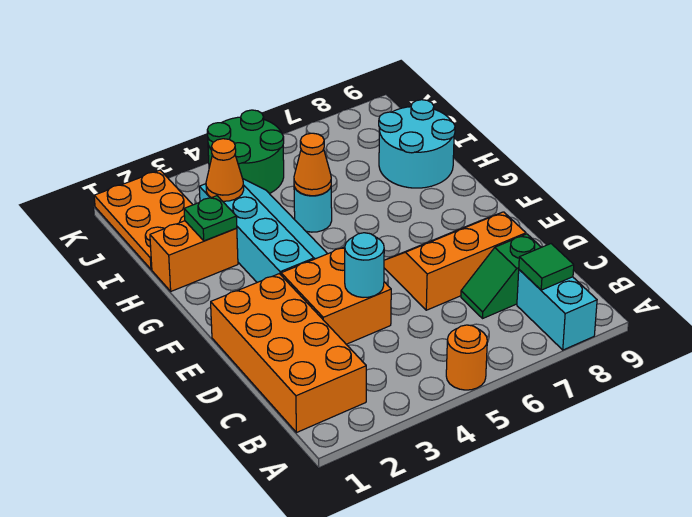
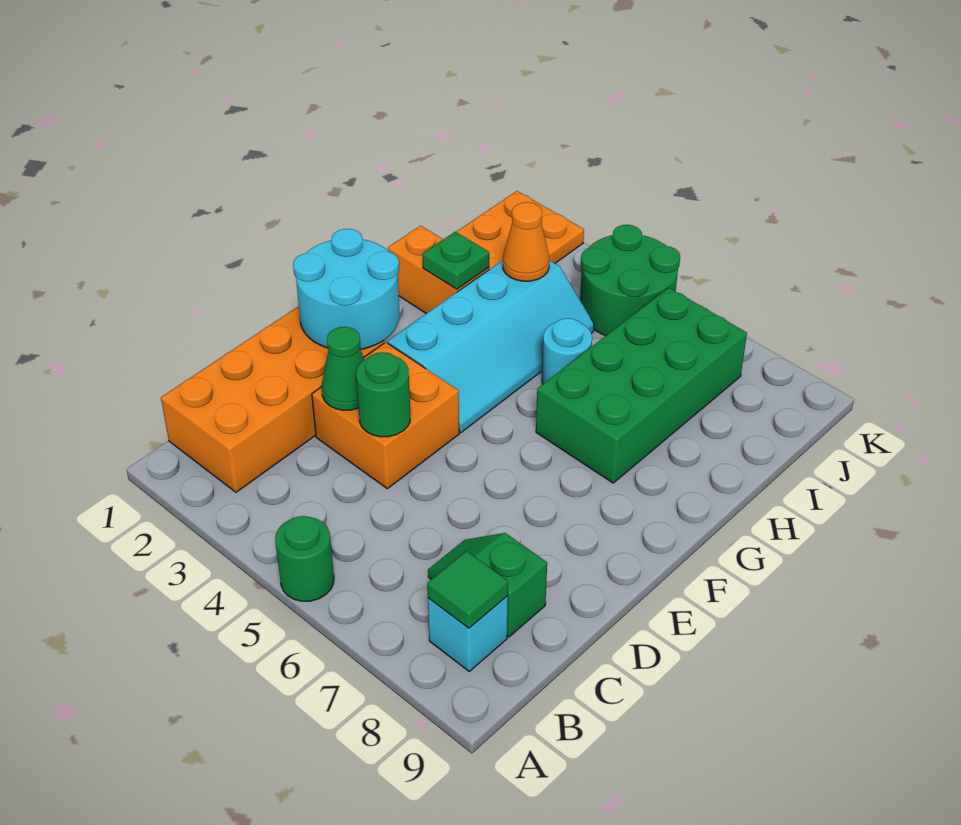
orange 1x1 round brick [446,325,487,390] -> green 1x1 round brick [275,516,334,601]
cyan 1x2 brick [517,270,597,350] -> cyan 1x1 brick [428,596,508,671]
none -> green 1x1 cone [322,327,364,410]
cyan 1x1 round brick [345,233,384,297] -> green 1x1 round brick [356,352,410,437]
orange 2x3 slope [384,212,526,310] -> none
none -> green 2x4 brick [536,288,747,483]
orange 1x1 cone [294,133,331,196] -> none
cyan 2x2 round brick [379,100,455,188] -> cyan 2x2 round brick moved to [293,229,400,349]

